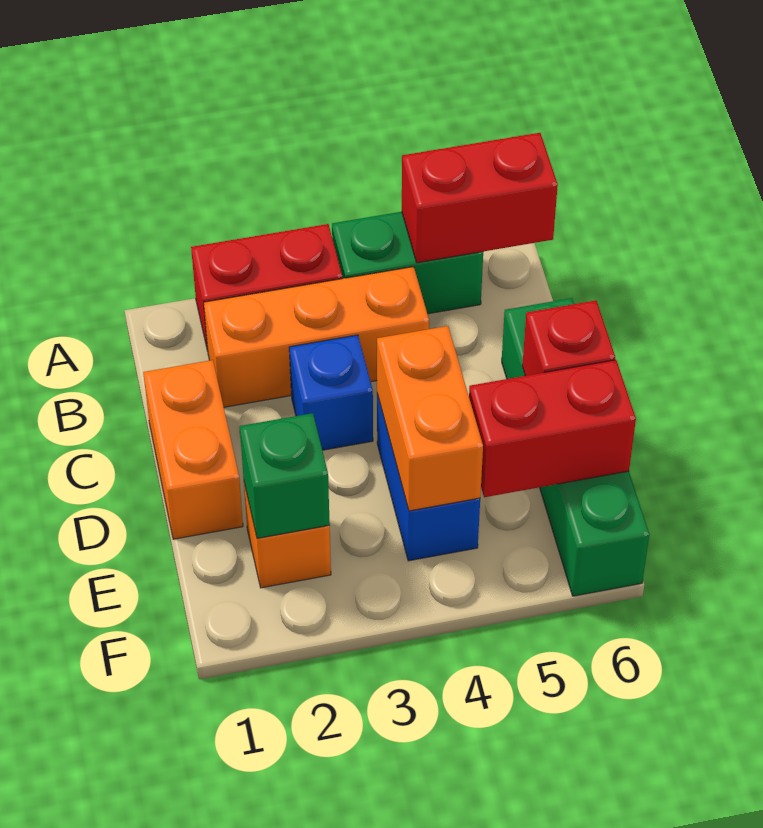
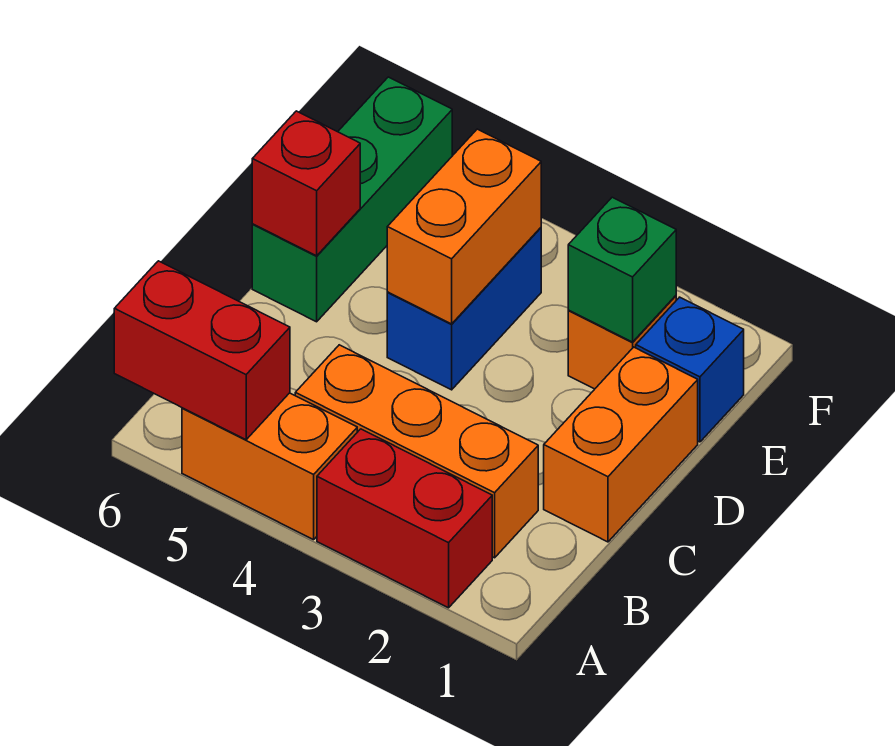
green 1x2 brick [332,212,483,314] -> orange 1x2 brick [182,393,357,540]
blue 1x1 brick [289,335,373,450] -> blue 1x1 brick moved to [636,297,744,442]
green 1x4 brick [502,298,649,596] -> green 1x3 brick [252,77,452,322]
red 1x2 brick [469,360,636,497] -> none

